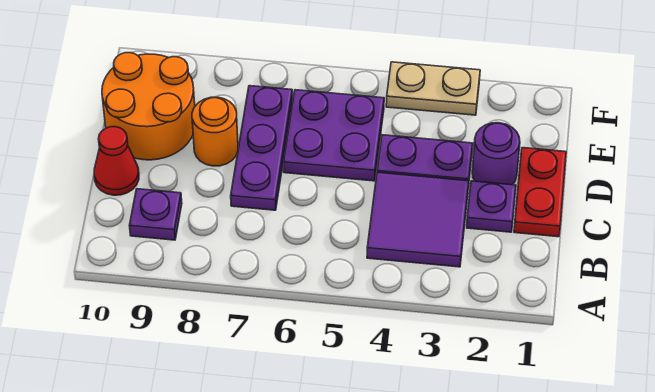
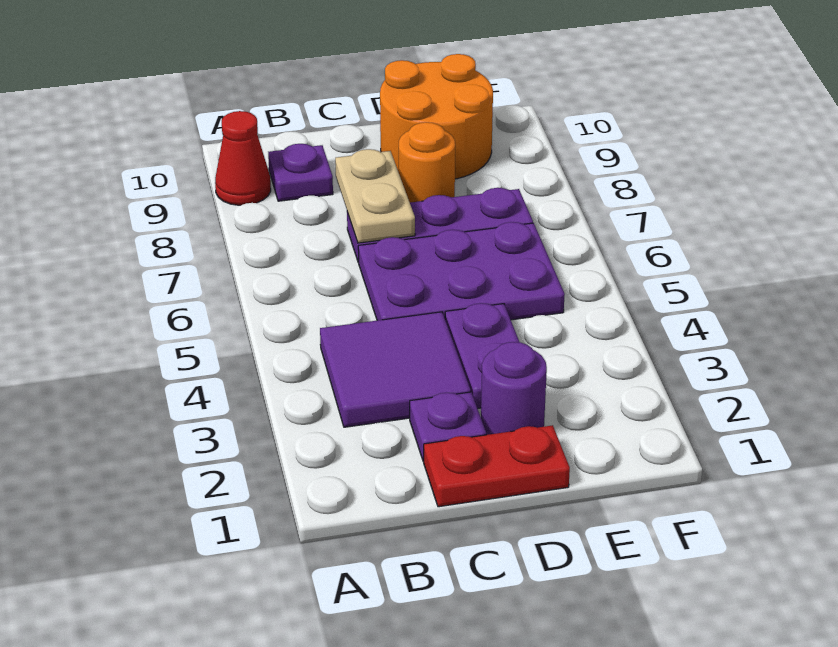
red 1x1 cone [94,127,139,195] -> red 1x1 cone moved to [215,111,271,205]
purple 2x2 plate [284,90,384,181] -> purple 2x3 plate [358,222,565,320]
tan 1x2 plate [386,62,480,115] -> tan 1x2 plate moved to [335,149,415,243]

